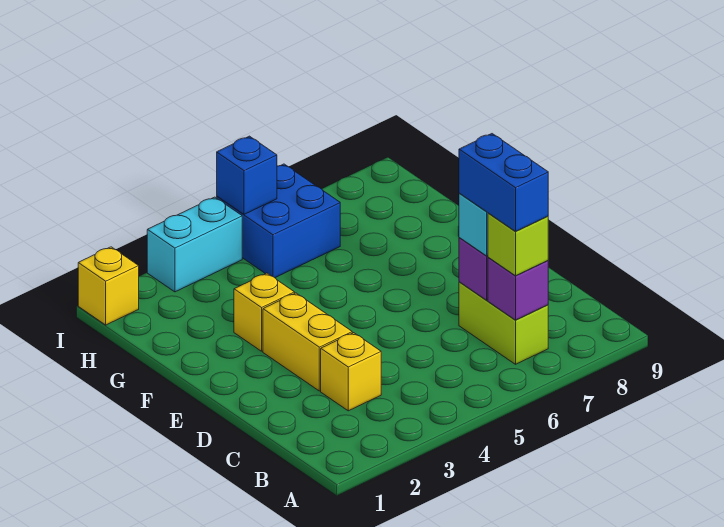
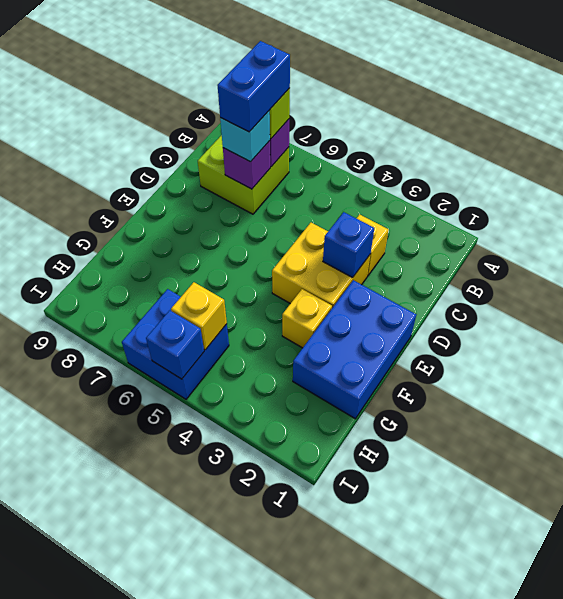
lime 1x2 brick [459,282,548,364] -> lime 2x2 brick [198,135,289,214]
yellow 1x2 brick [263,293,352,391] -> yellow 2x2 brick [272,223,370,308]
none -> blue 1x1 brick [323,212,374,278]
none -> blue 2x3 brick [293,280,416,419]
yellow 1x1 brick [78,247,139,325] -> yellow 1x1 brick moved to [171,282,227,350]
cyan 1x2 brick [147,197,242,292] -> none

